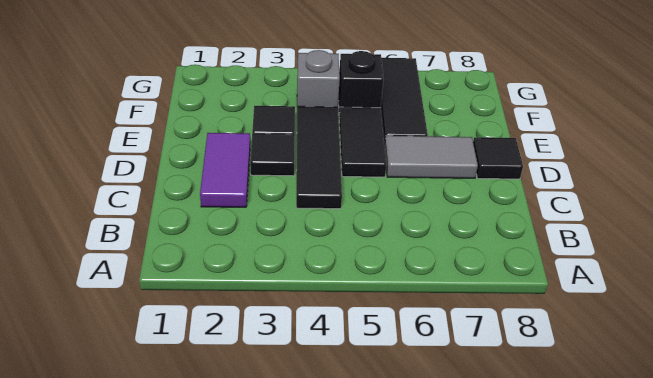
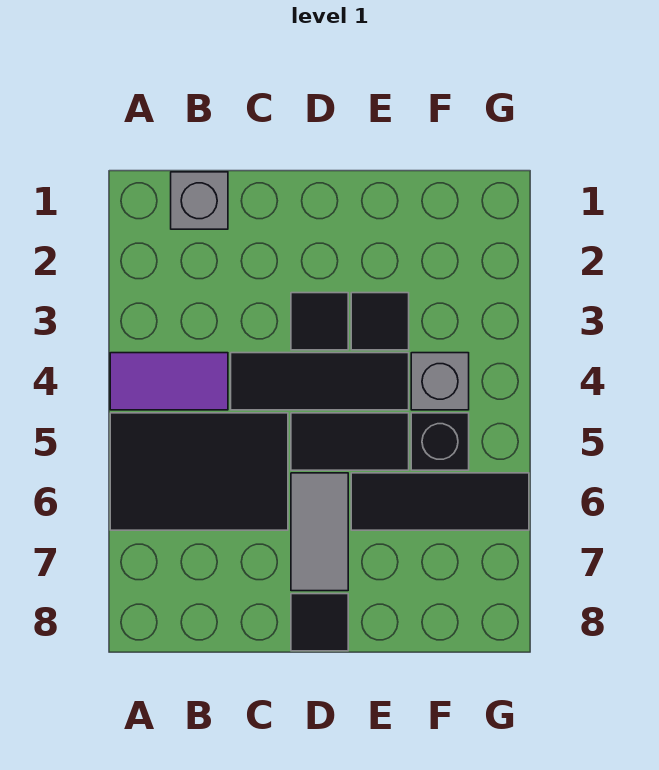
none -> black 2x3 tile [110,413,288,530]
none -> grey 1x1 brick [171,172,228,229]
purple 1x2 tile [200,133,250,207] -> purple 1x2 tile moved to [110,353,228,410]

